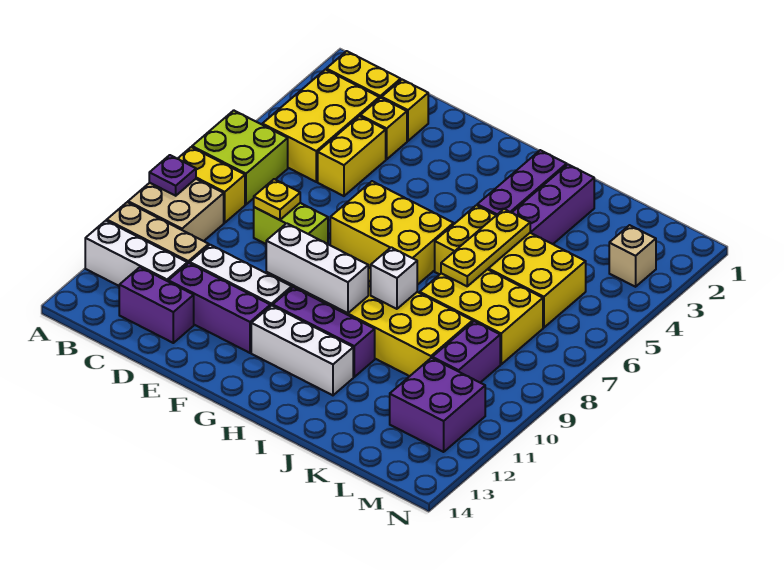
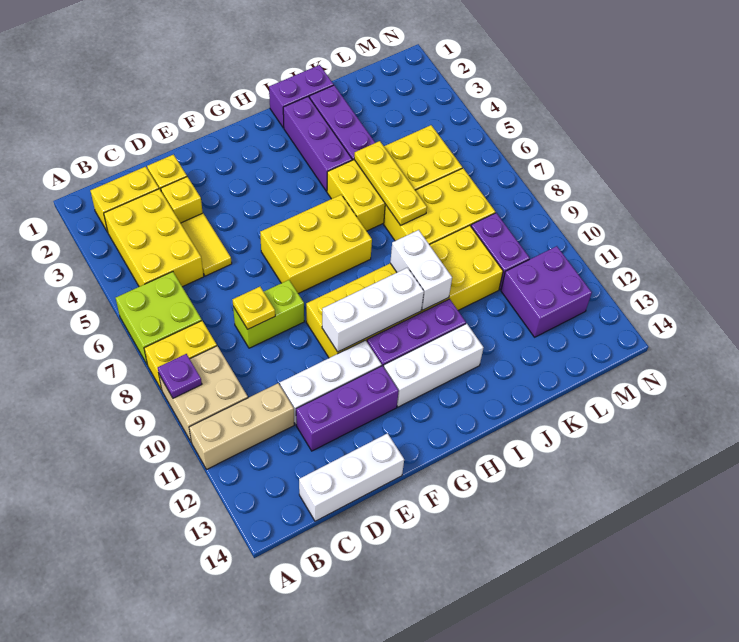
white 1x3 brick [85,221,187,286] -> white 1x3 brick moved to [299,433,404,521]
purple 1x2 brick [119,267,194,343] -> purple 1x2 brick moved to [269,65,334,128]
yellow 1x2 brick [318,116,386,196] -> yellow 1x2 tile [181,213,232,276]
white 1x1 brick [371,247,417,309] -> white 1x2 brick [390,230,452,310]
tan 1x1 brick [609,225,656,287] -> none

